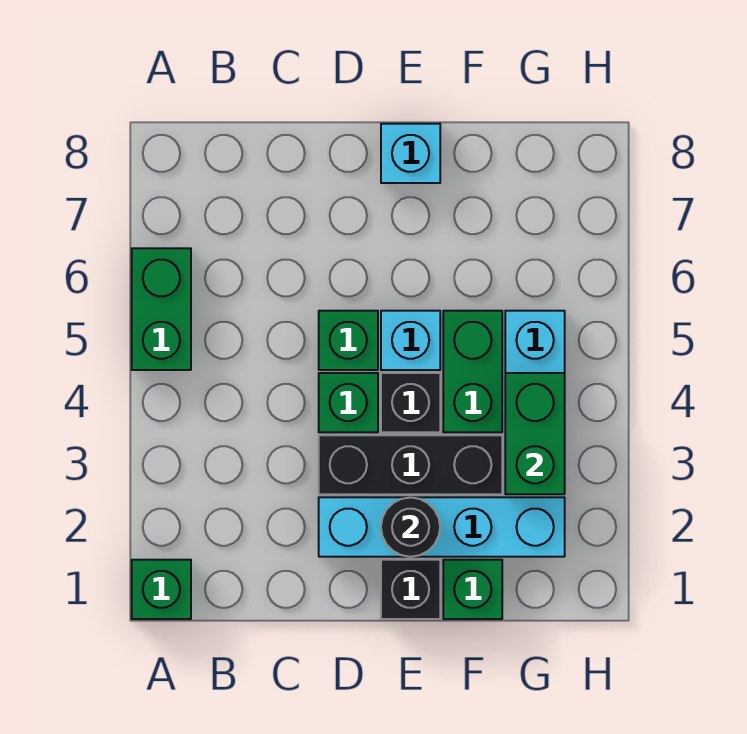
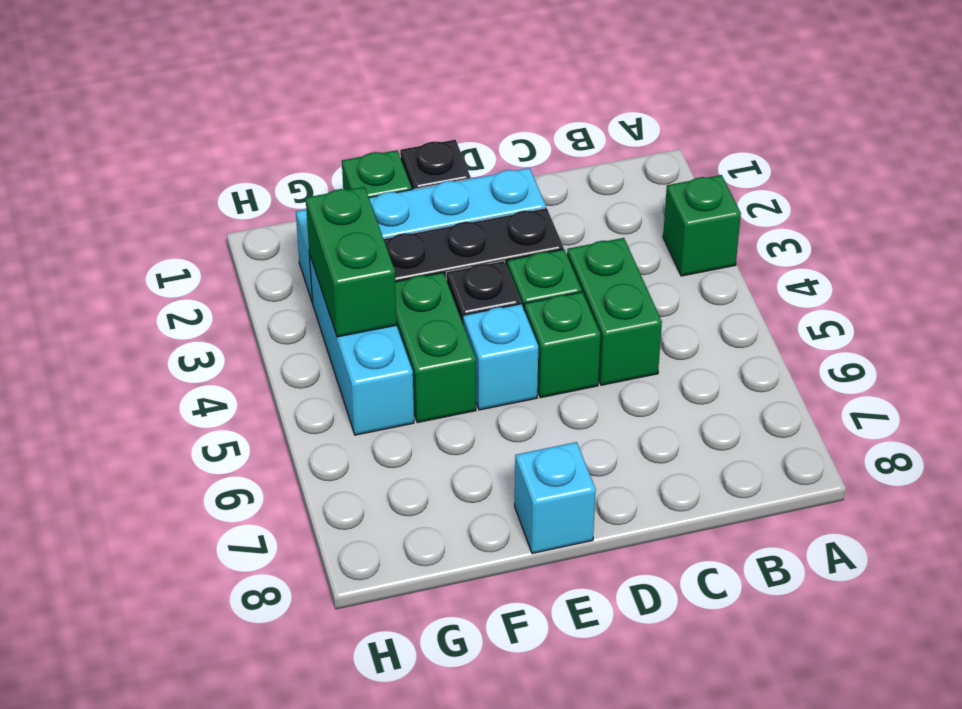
green 1x1 brick [132,560,191,619] -> green 1x1 brick moved to [663,175,741,276]
green 1x2 brick [132,248,191,370] -> green 1x2 brick moved to [567,238,662,385]
black 1x1 round brick [381,497,440,557] -> none

